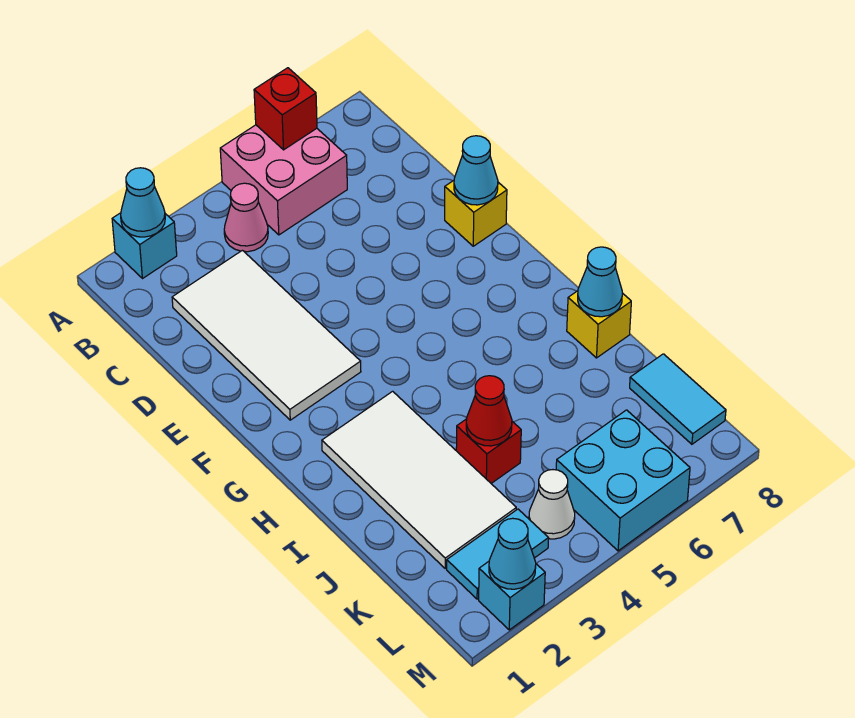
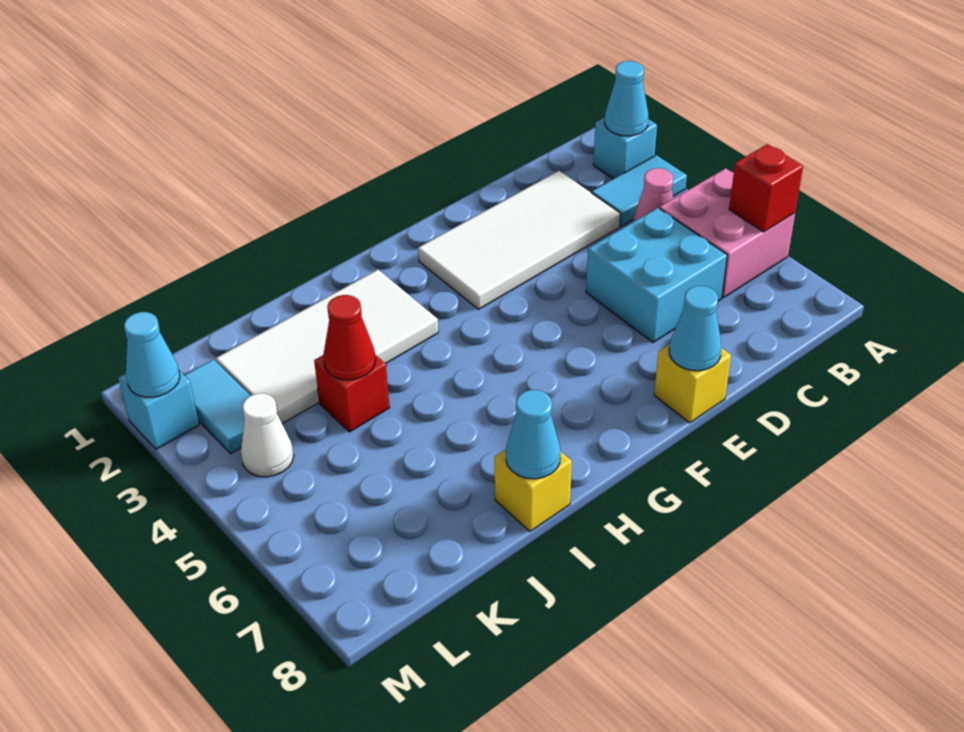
cyan 1x2 tile [630,354,726,444] -> cyan 1x2 tile moved to [592,155,687,226]
cyan 2x2 brick [556,410,690,551] -> cyan 2x2 brick moved to [586,208,727,342]

